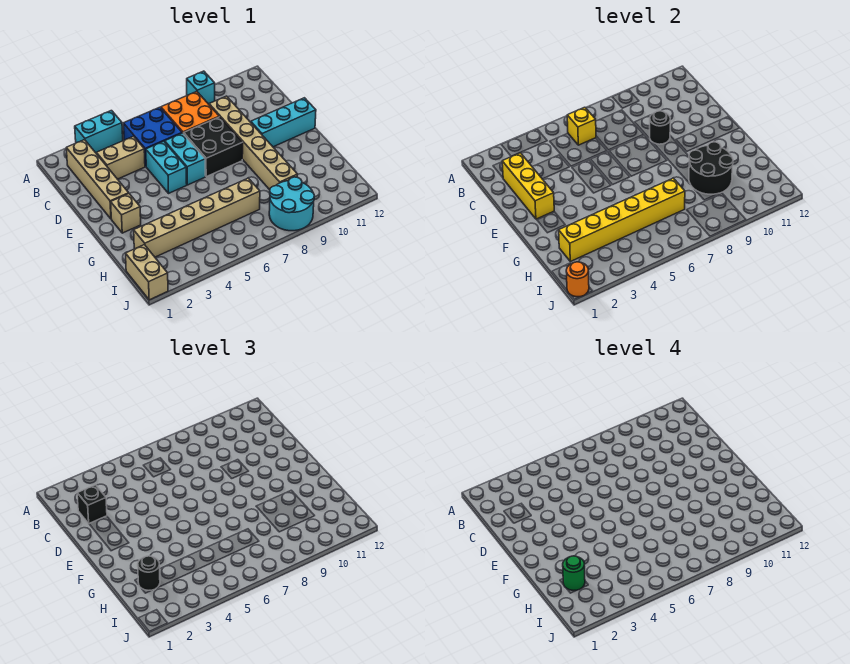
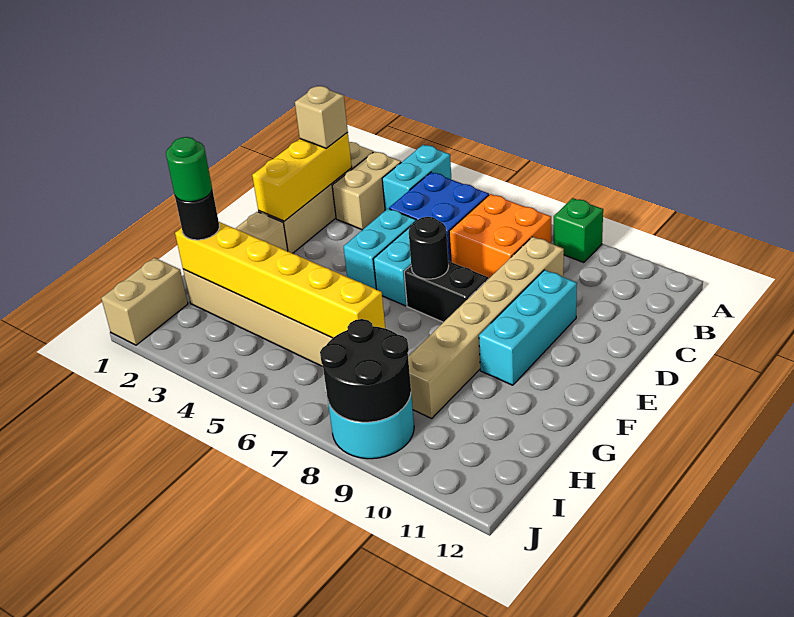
cyan 1x2 brick [75,111,123,153] -> cyan 1x2 brick turned to [382,145,451,211]
cyan 1x1 brick [187,71,215,104] -> green 1x1 brick [554,198,603,263]
yellow 1x1 brick [567,107,596,145] -> none
black 1x1 brick [77,485,107,524] -> tan 1x1 brick [295,86,348,148]
tan 1x2 brick [96,136,145,179] -> tan 1x2 brick turned to [332,151,401,230]
black 2x2 brick [184,117,243,177] -> black 1x2 brick [404,261,488,322]
black 1x1 round brick [650,111,670,144] -> black 1x1 round brick moved to [409,217,449,279]
cyan 1x3 brick [251,98,316,147] -> cyan 1x3 brick turned to [479,270,577,385]
black 2x2 round brick [689,142,733,194] -> black 2x2 round brick moved to [320,319,411,422]
orange 1x1 round brick [566,262,589,297] -> none

